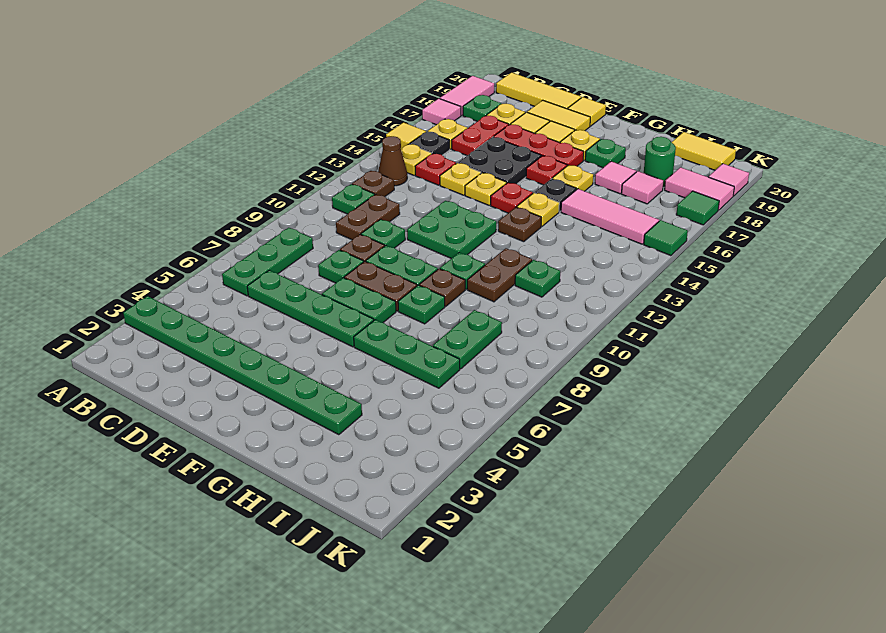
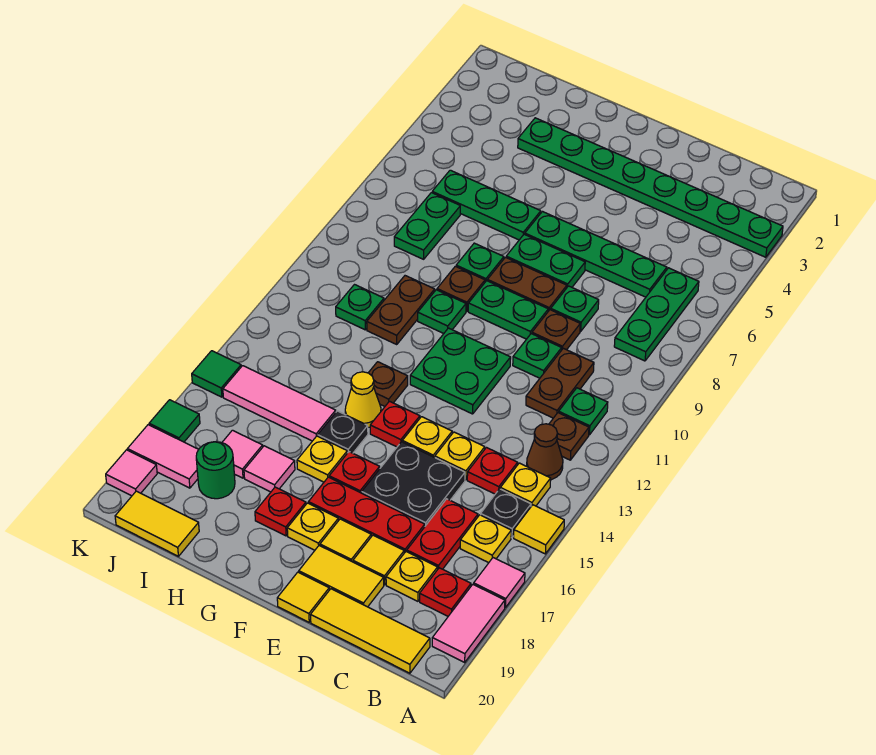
green 1x1 plate [463,95,501,121] -> red 1x1 plate [420,568,471,616]
yellow 1x1 plate [517,193,559,227] -> yellow 1x1 cone [345,372,381,427]
green 1x1 plate [585,139,626,168] -> red 1x1 plate [255,487,306,536]

